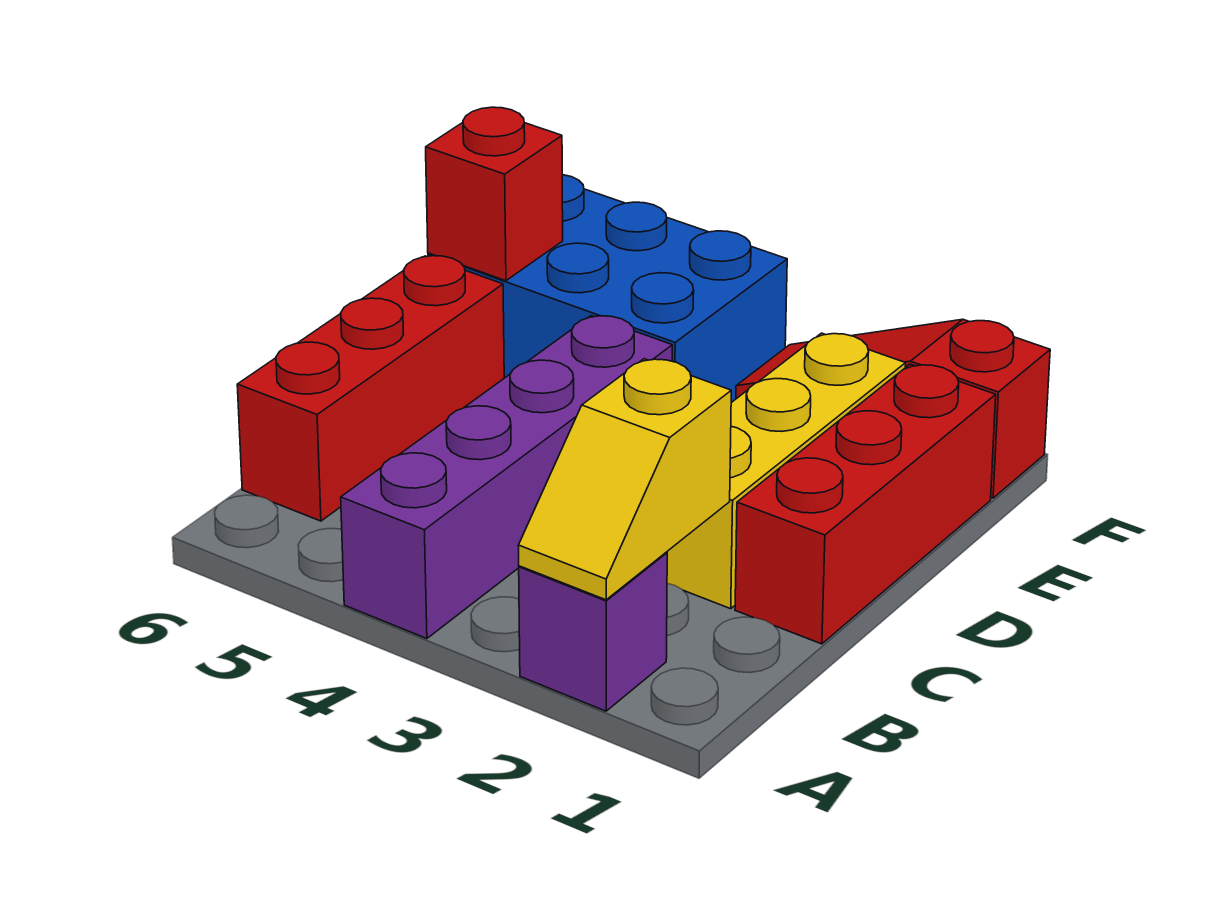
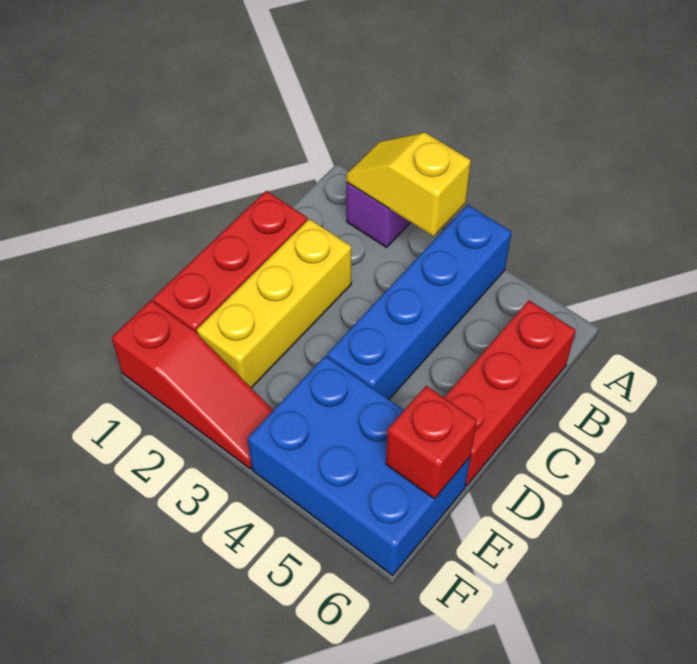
yellow 1x2 slope [518,359,731,600] -> yellow 1x2 slope turned to [346,133,471,236]
purple 1x4 brick [341,316,672,639] -> blue 1x4 brick [327,205,512,399]

